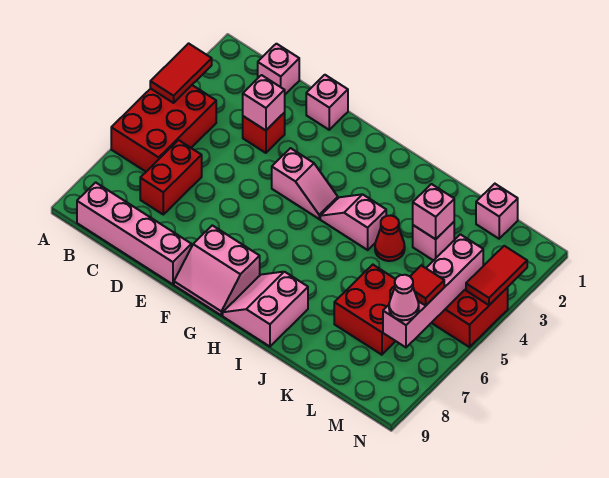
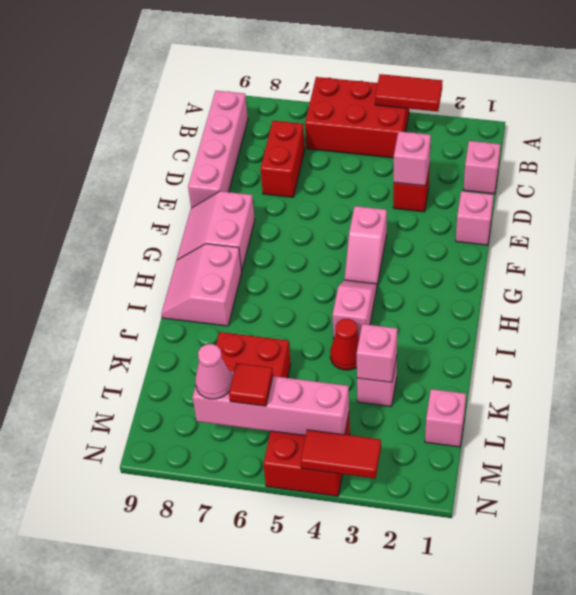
red 1x2 brick [140,140,202,214] -> red 1x2 brick turned to [261,121,305,197]
pink 2x2 slope [223,272,308,347] -> pink 2x2 slope turned to [161,244,242,326]

